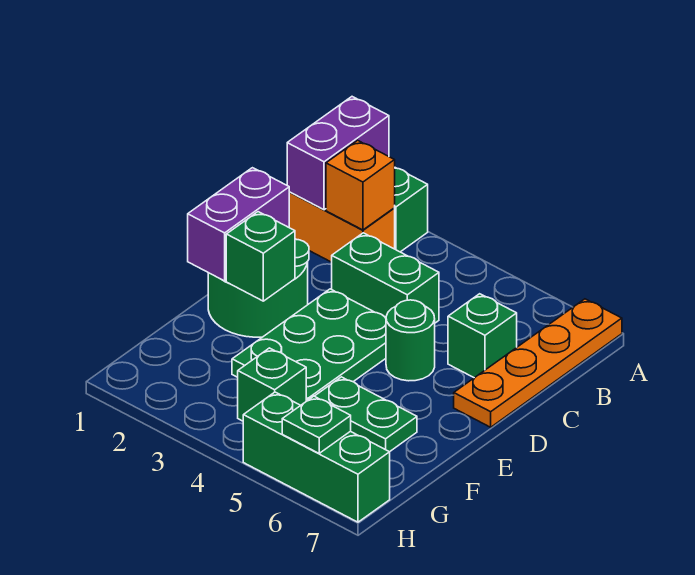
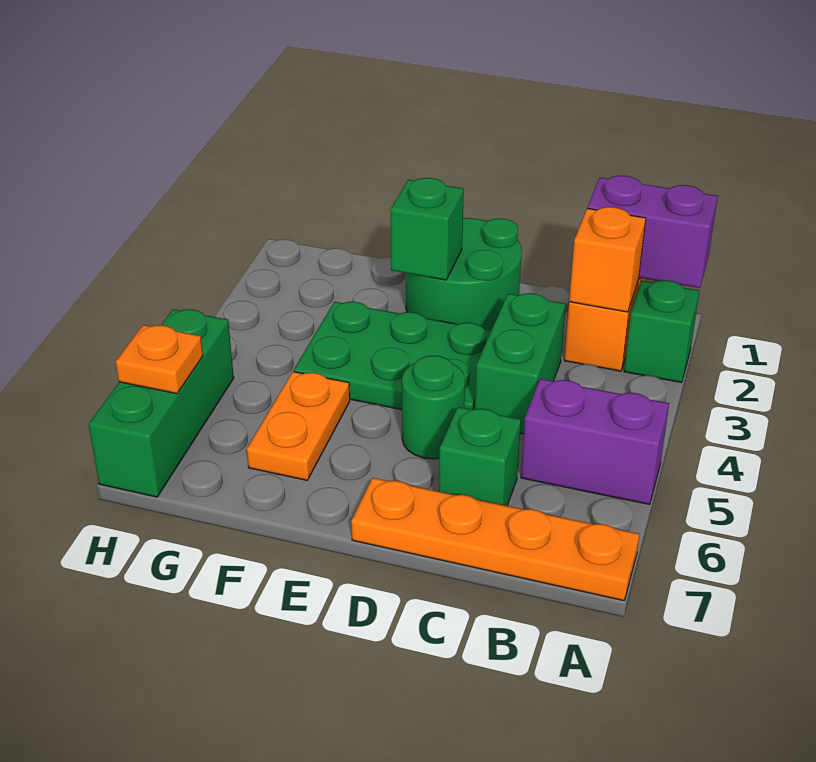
purple 1x2 brick [188,168,289,281] -> purple 1x2 brick moved to [521,379,669,504]
green 1x2 plate [315,377,417,452] -> orange 1x2 plate [247,372,350,480]
green 1x1 brick [238,348,306,421] -> none
green 1x1 plate [282,396,351,453] -> orange 1x1 plate [116,325,203,394]

